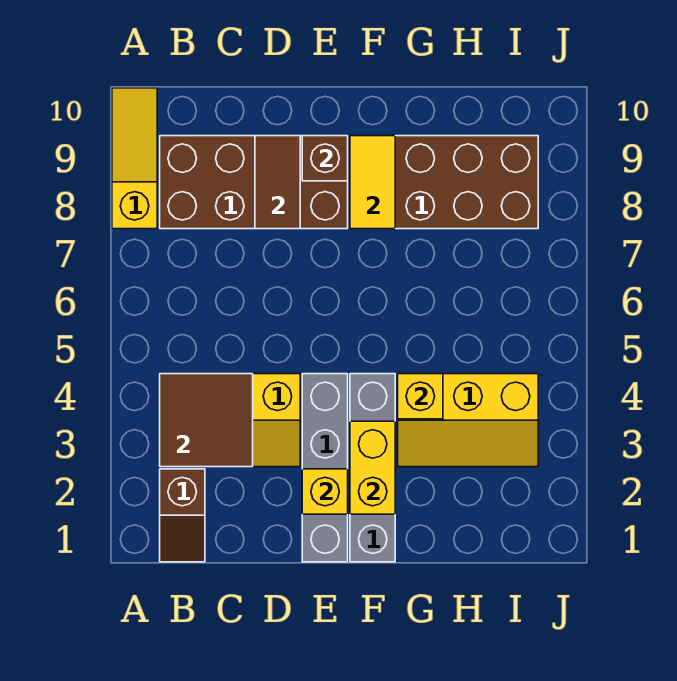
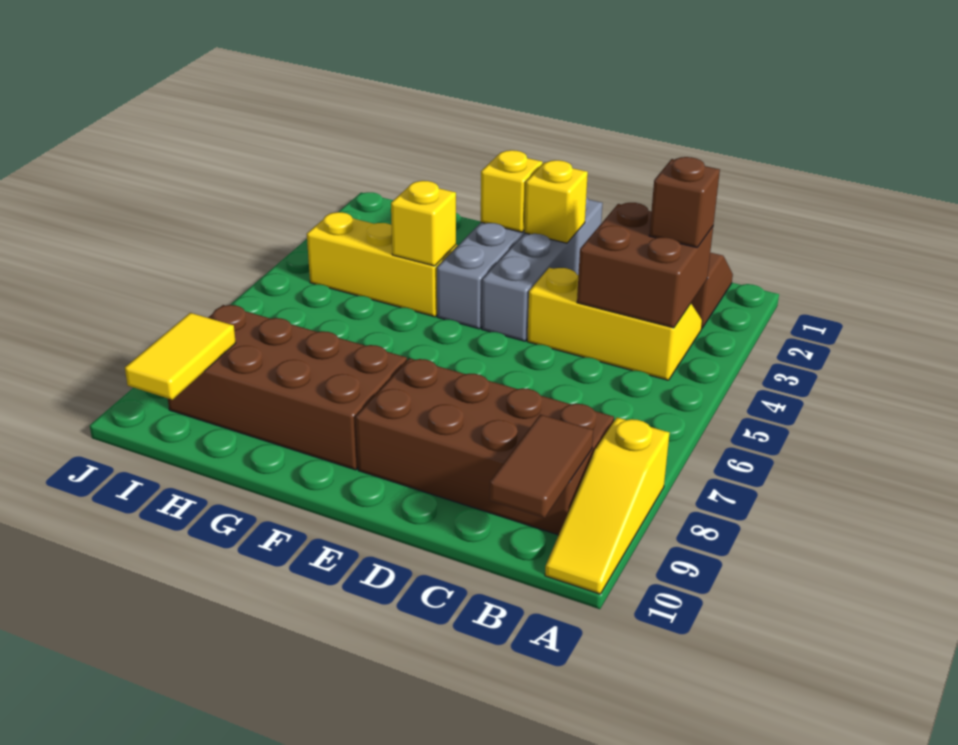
brown 2x2 tile [160,374,253,467] -> brown 2x2 brick [577,203,713,328]
brown 1x2 tile [255,136,300,229] -> brown 1x2 tile moved to [490,415,593,518]
brown 1x1 brick [302,136,348,181] -> brown 1x1 brick moved to [649,157,720,247]
yellow 1x2 brick [350,421,395,514] -> yellow 1x1 brick [481,150,543,232]
yellow 1x2 tile [350,136,395,229] -> yellow 1x2 tile moved to [125,313,236,400]

